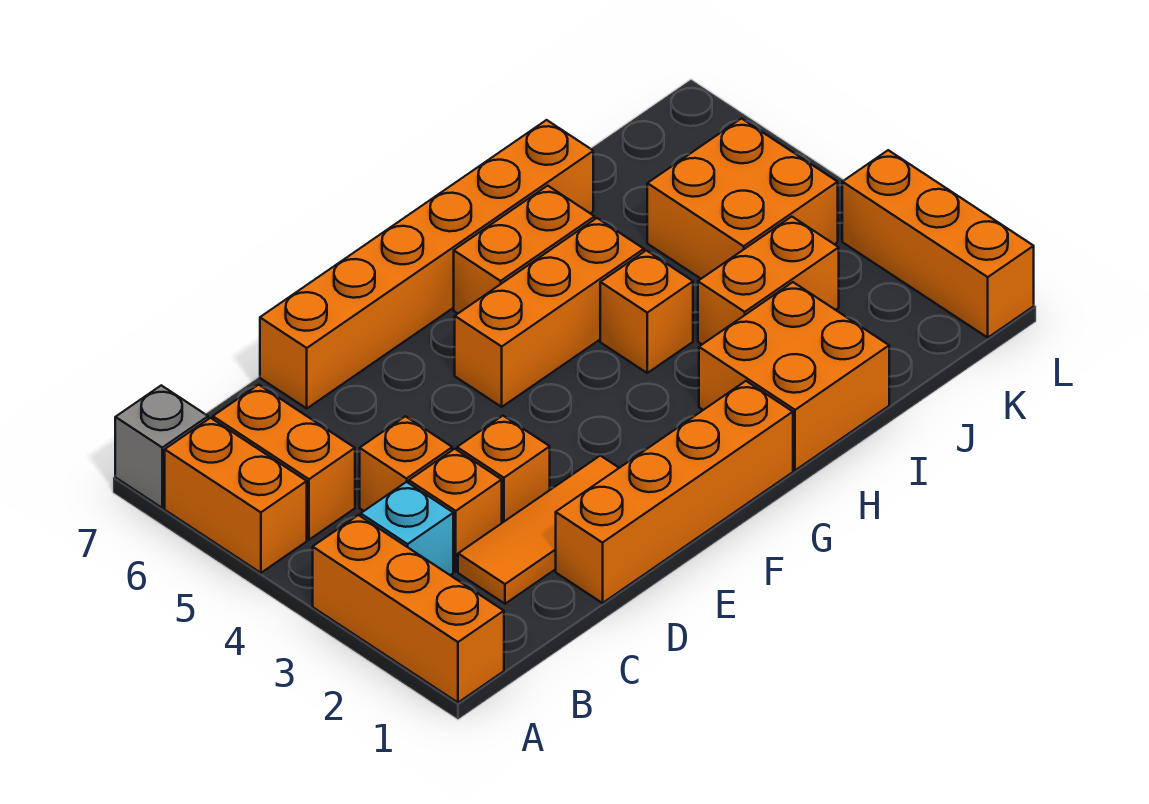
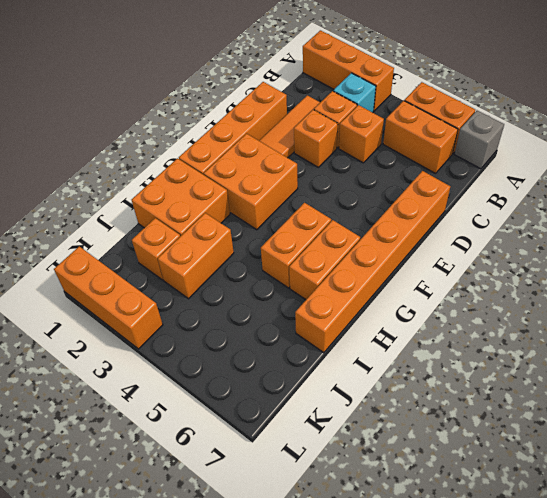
orange 1x3 brick [455,218,644,407] -> orange 1x2 brick [261,203,331,288]
orange 1x1 brick [600,250,693,373] -> orange 1x1 brick moved to [132,218,180,280]
orange 2x2 brick [647,119,838,279] -> orange 2x2 brick moved to [204,134,298,230]

